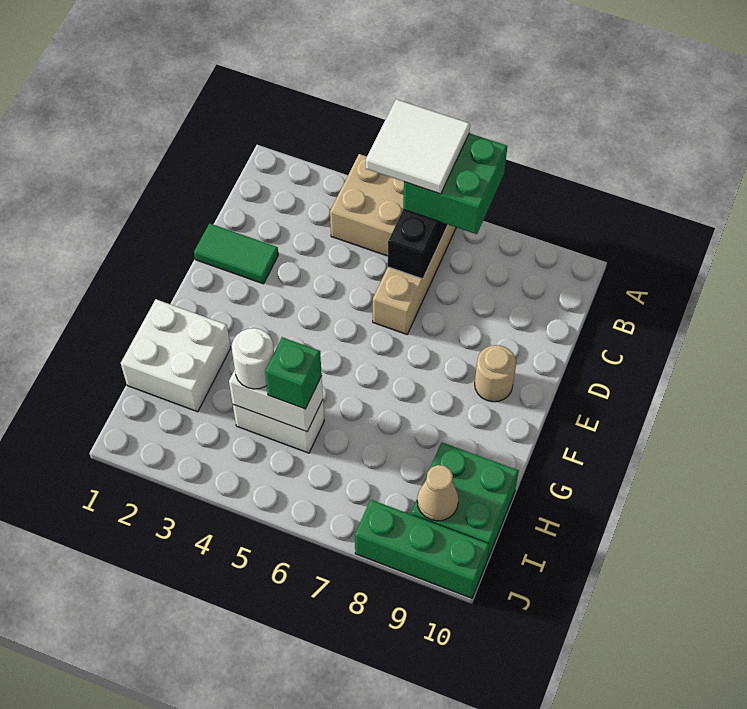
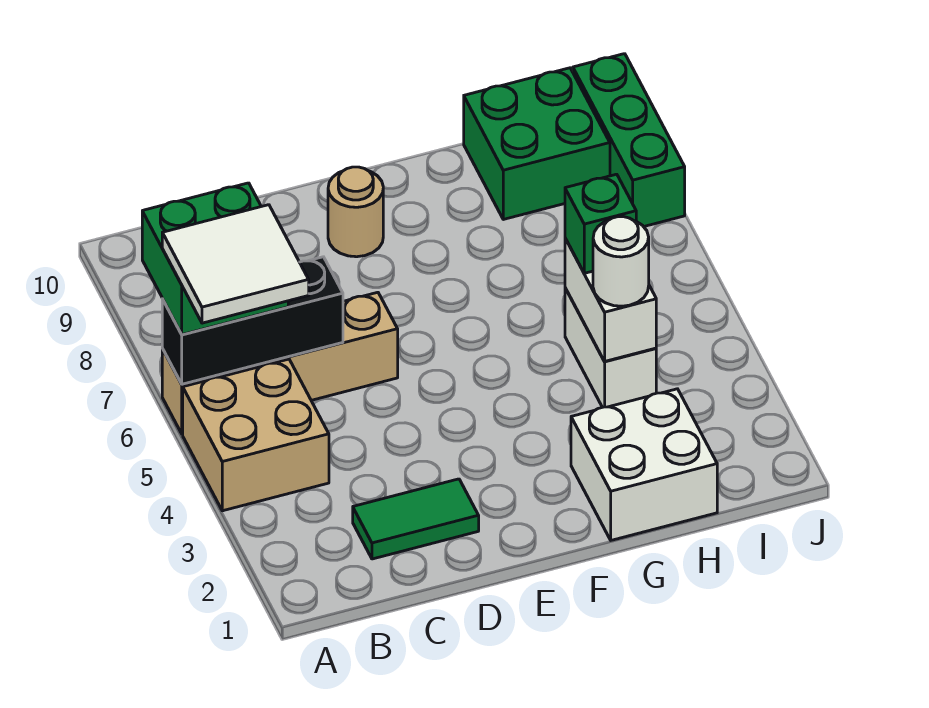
green 1x2 tile [194,223,278,284] -> green 1x2 tile turned to [353,479,479,559]
tan 1x1 cone [417,465,459,521] -> none

